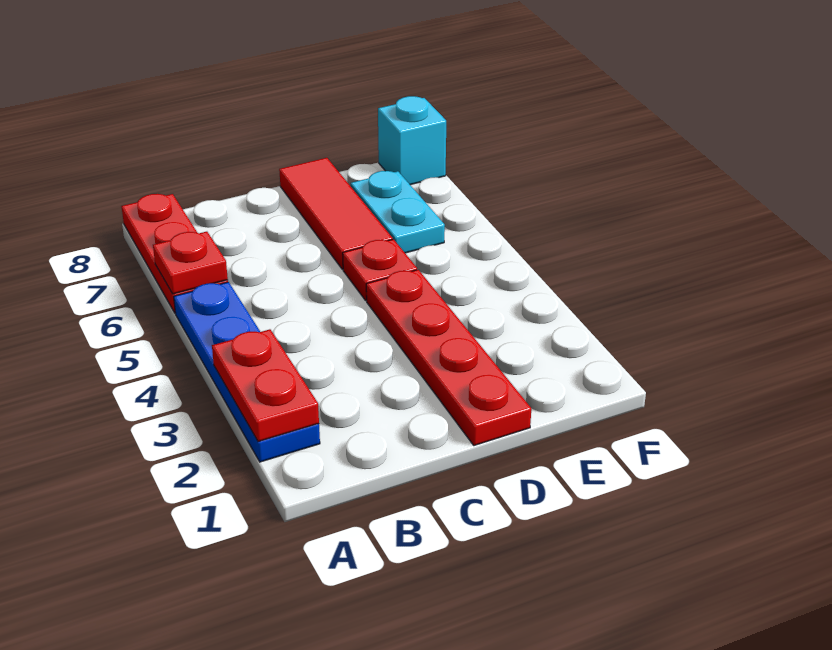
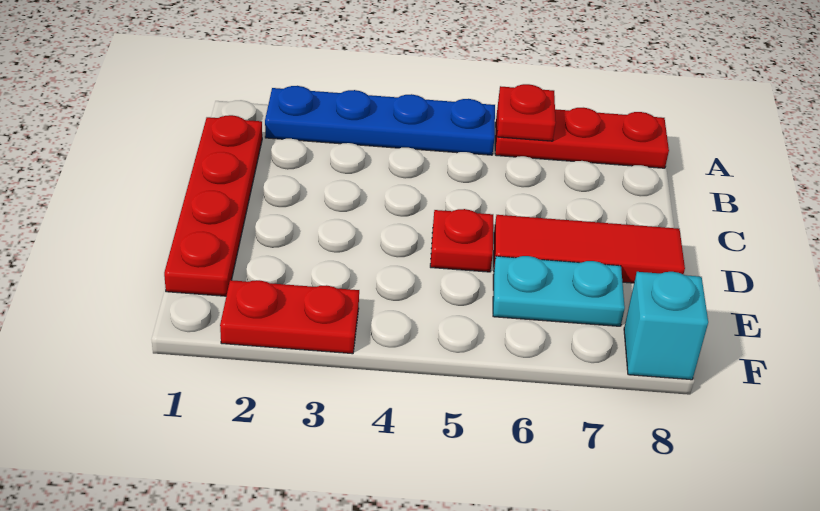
red 1x2 plate [212,329,319,442] -> red 1x2 plate moved to [220,280,359,354]
red 1x4 plate [366,270,531,446] -> red 1x4 plate turned to [164,115,262,296]

